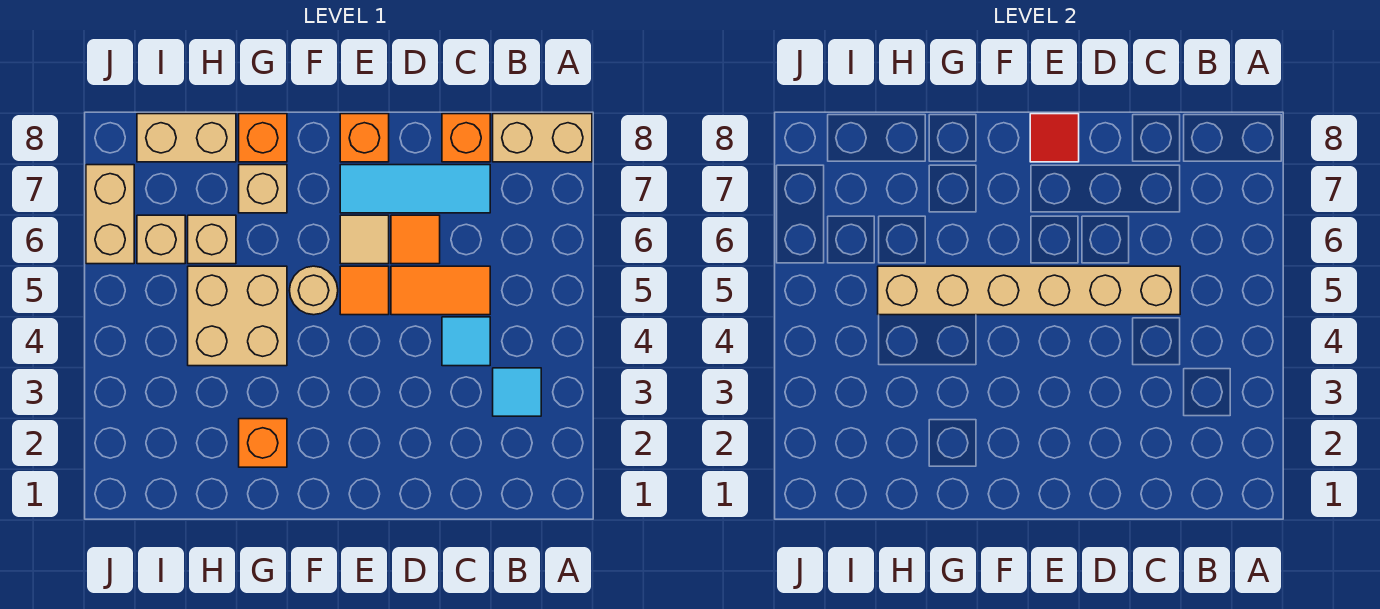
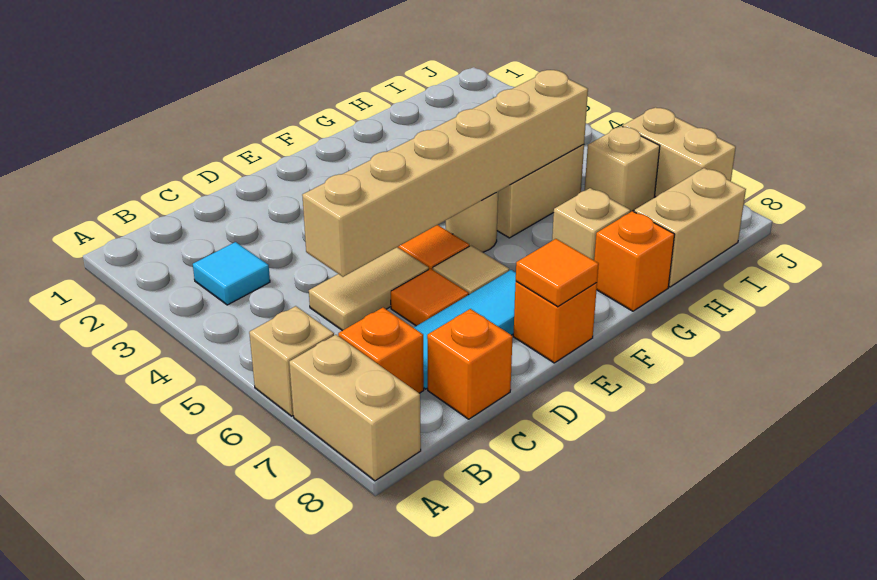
tan 1x2 brick [493,114,592,162] -> tan 1x2 brick turned to [289,335,421,481]
cyan 1x1 tile [442,317,490,366] -> none
orange 1x2 tile [391,266,490,315] -> tan 1x2 tile [309,247,429,331]
red 1x1 tile [1030,114,1079,162] -> orange 1x1 tile [516,239,599,307]
orange 1x1 brick [239,419,287,467] -> orange 1x1 brick moved to [338,308,424,393]
tan 1x1 brick [188,215,236,264] -> tan 1x1 brick moved to [249,306,334,416]

